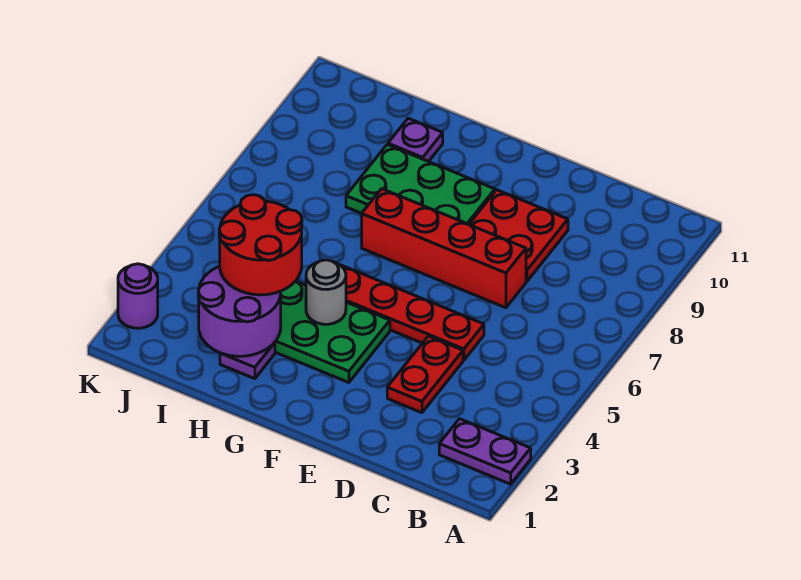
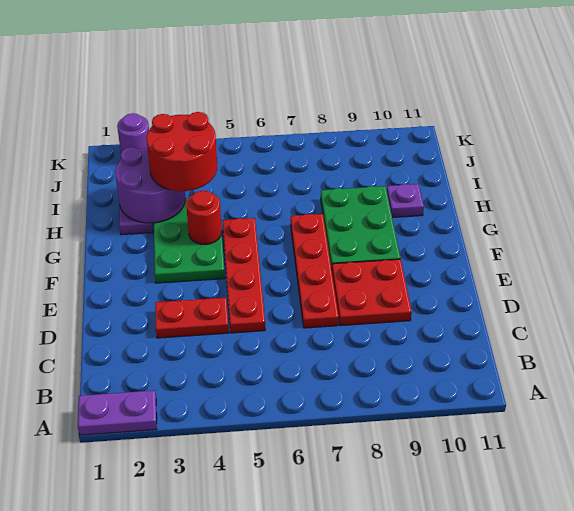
purple 1x2 plate [439,419,531,484] -> purple 1x2 plate turned to [78,390,157,435]
red 1x4 brick [362,189,526,308] -> red 1x4 plate [291,214,339,328]
grey 1x1 round brick [306,260,346,324] -> red 1x1 round brick [186,191,222,245]

